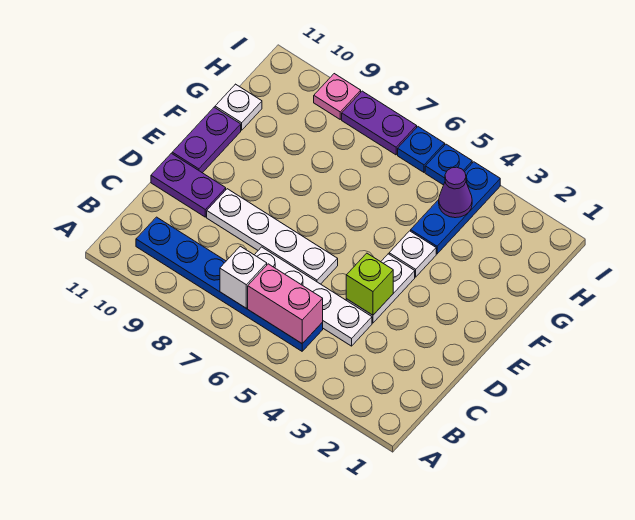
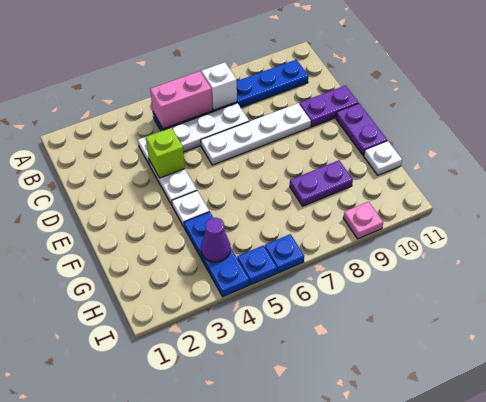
purple 1x2 plate [342,91,417,155] -> purple 1x2 plate moved to [290,160,353,206]

